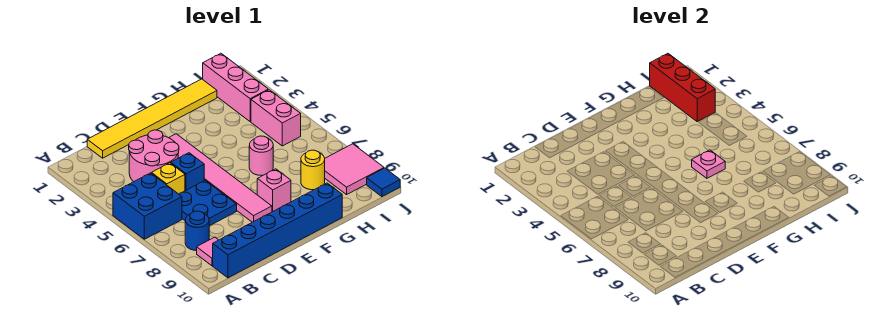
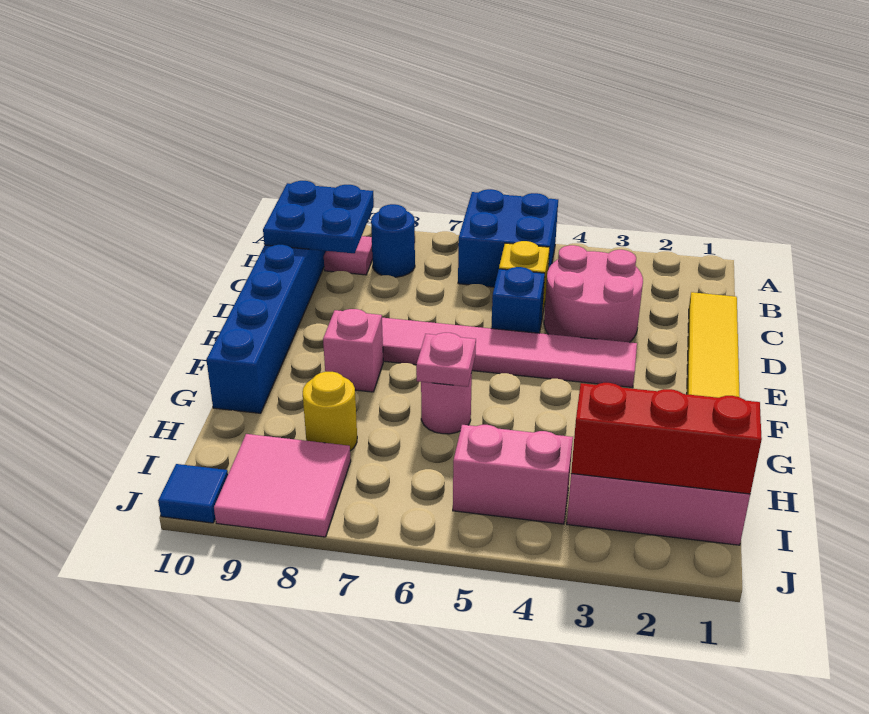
blue 2x2 plate [179,180,237,226] -> blue 2x2 plate moved to [263,181,374,253]

